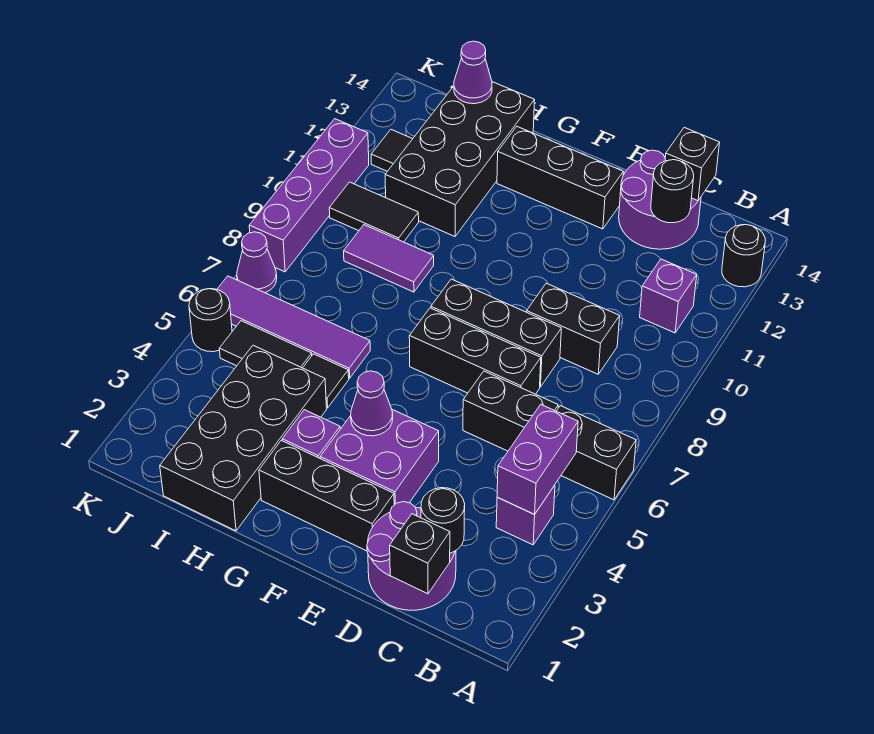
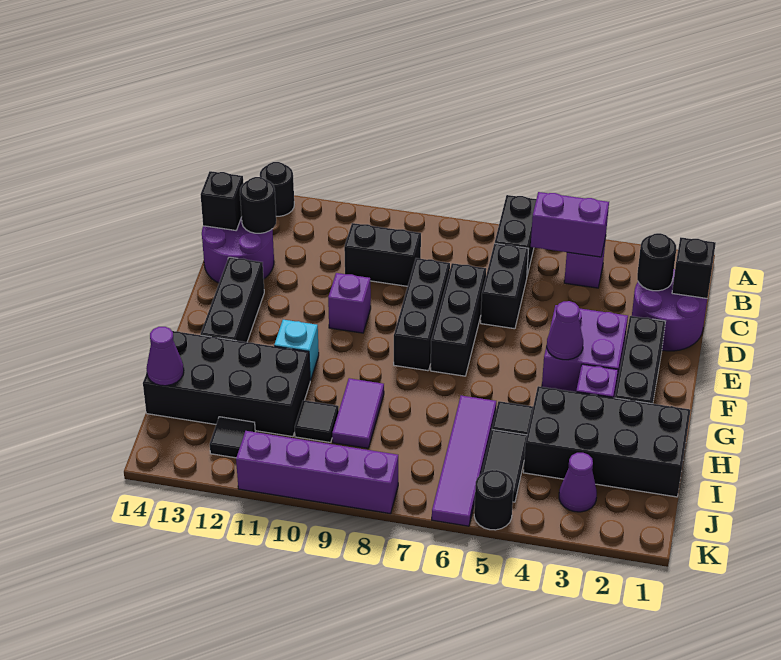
purple 1x1 brick [640,259,697,333] -> purple 1x1 brick moved to [328,273,371,333]
black 1x2 brick [527,283,620,374] -> black 1x2 brick turned to [344,223,421,286]
none -> cyan 1x1 brick [274,320,319,381]
black 1x2 tile [329,182,419,242] -> black 1x1 tile [295,400,339,442]
purple 1x1 cone [237,232,277,293] -> purple 1x1 cone moved to [559,453,597,512]

